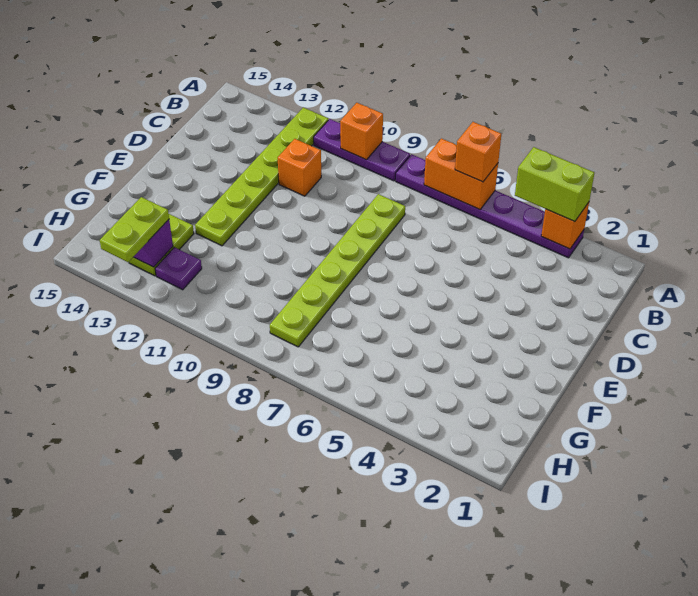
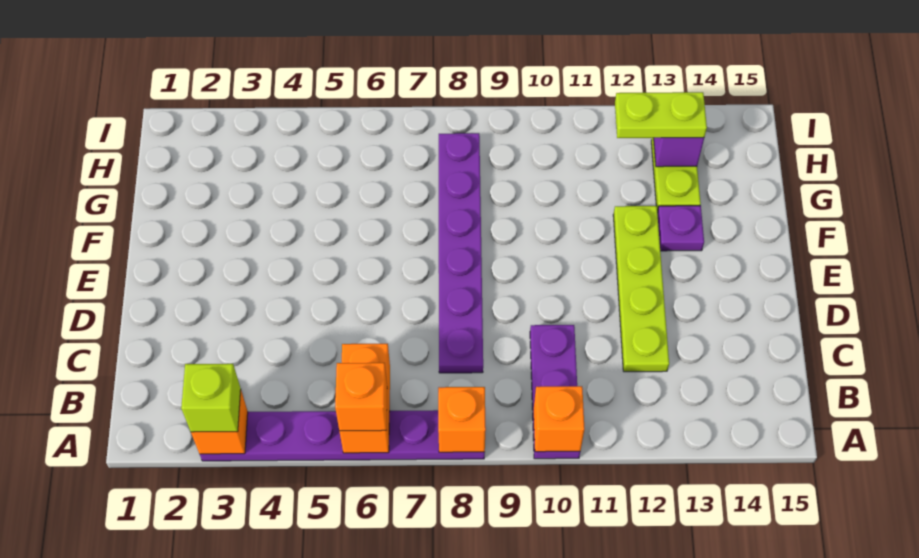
lime 1x2 brick [515,147,594,222] -> lime 1x1 brick [181,364,241,432]
orange 1x2 brick [424,138,498,209] -> orange 1x2 brick turned to [339,344,390,453]
purple 1x3 plate [314,119,410,181] -> purple 1x3 plate turned to [530,325,580,459]
lime 1x6 plate [195,108,328,246] -> lime 1x4 plate [613,206,669,372]
lime 1x6 plate [270,194,405,347] -> purple 1x6 plate [439,133,483,373]
orange 1x1 brick [278,139,321,196] -> orange 1x1 brick moved to [438,387,486,452]
purple 1x1 plate [155,247,202,290] -> purple 1x1 plate moved to [657,206,704,251]
lime 1x2 plate [100,197,169,262] -> lime 1x2 plate turned to [615,92,707,138]

